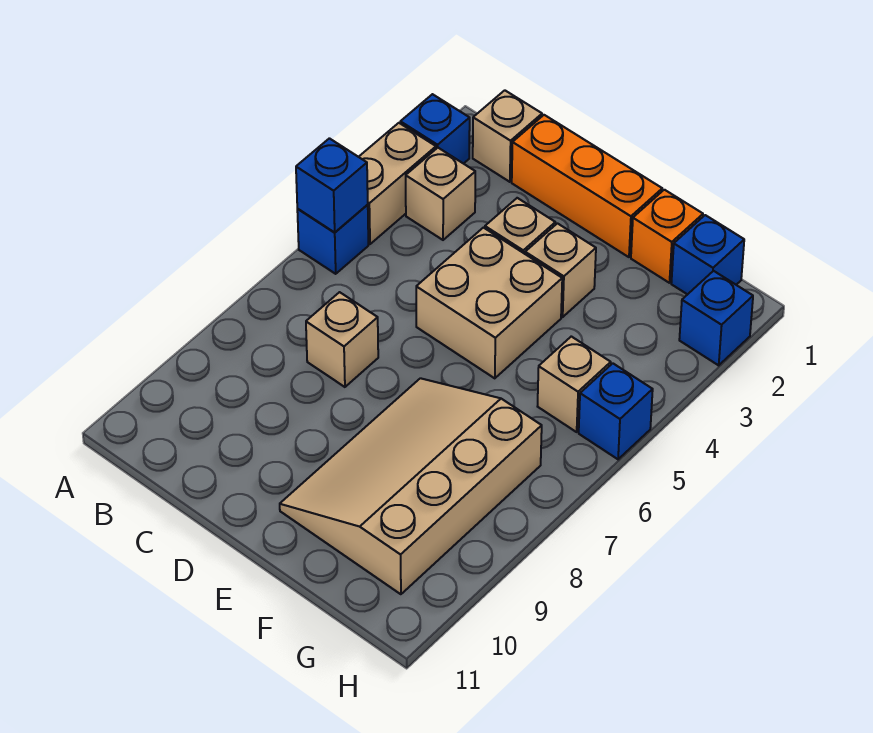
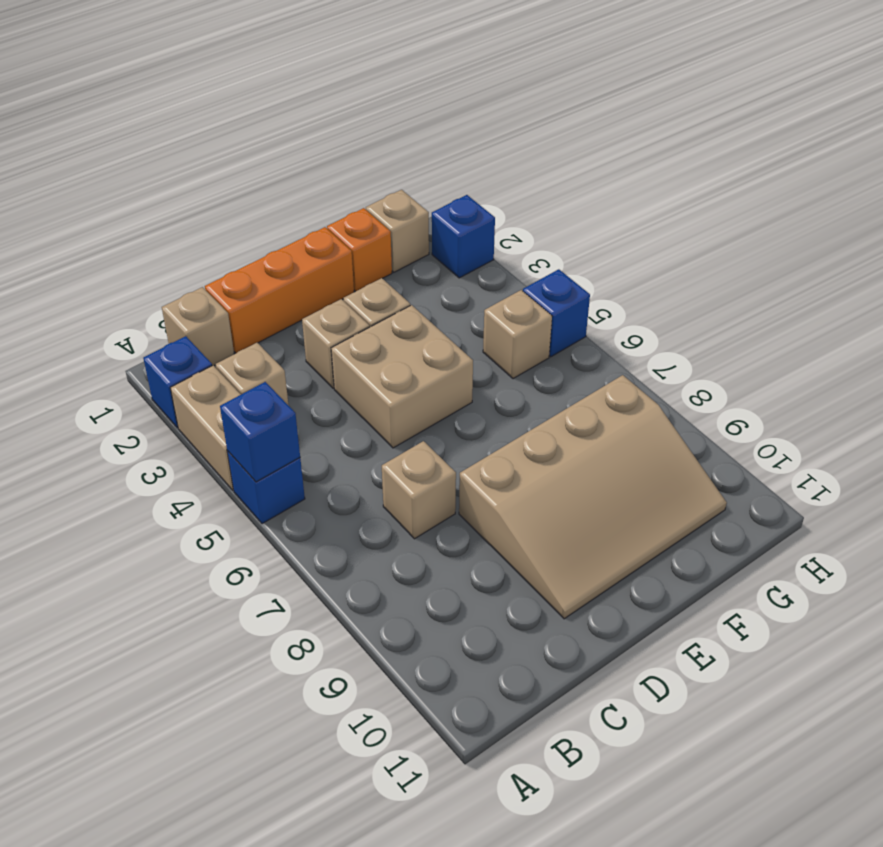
tan 3x4 slope [280,378,542,594] -> tan 3x4 slope turned to [459,375,727,619]
blue 1x1 brick [671,215,744,294] -> tan 1x1 brick [366,190,429,272]

